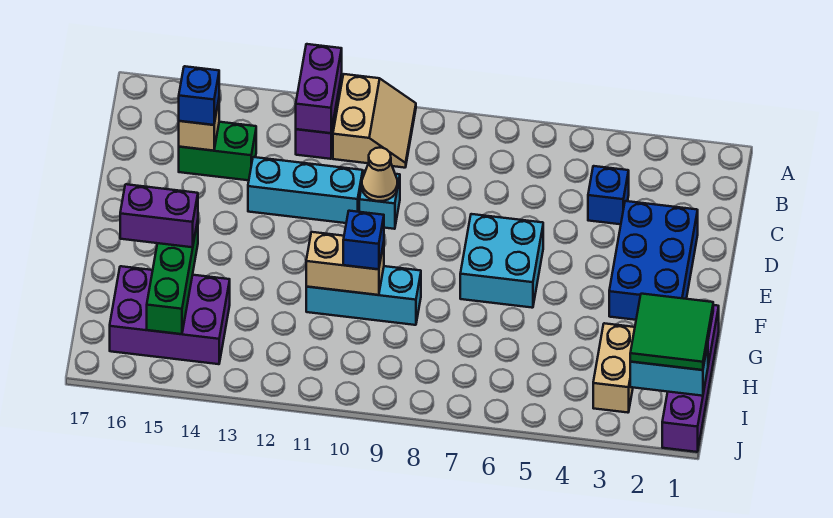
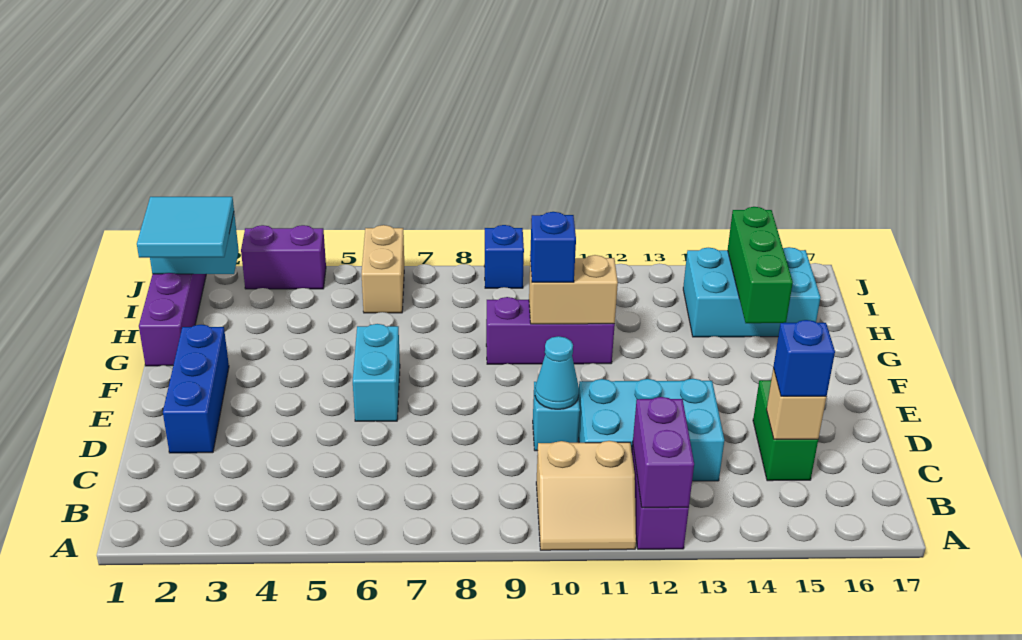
tan 2x2 slope [333,74,416,168] -> tan 2x2 slope turned to [536,441,636,550]
blue 1x1 brick [588,166,629,224] -> blue 1x1 brick moved to [484,225,524,288]
green 1x2 brick [179,122,256,180] -> green 1x2 brick turned to [753,380,818,481]
blue 2x3 brick [609,201,698,320] -> blue 1x3 brick [163,325,229,453]
tan 1x1 cone [362,148,397,201] -> cyan 1x1 cone [535,336,579,409]
cyan 1x3 brick [248,157,363,223] -> cyan 2x3 brick [578,379,724,481]
cyan 2x2 brick [460,214,543,308] -> cyan 1x2 brick [353,324,400,421]
cyan 1x3 brick [306,266,421,325] -> purple 1x3 brick [486,297,615,364]
purple 1x2 brick [120,184,198,247] -> purple 1x2 brick moved to [241,225,326,289]
green 2x2 tile [630,294,713,370] -> cyan 2x2 tile [137,197,234,258]
tan 1x2 brick [593,323,635,413] -> tan 1x2 brick moved to [362,225,404,313]
purple 2x3 brick [110,266,230,364] -> cyan 2x3 brick [683,247,821,337]

